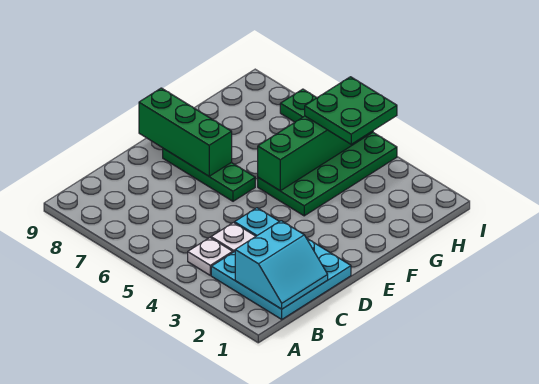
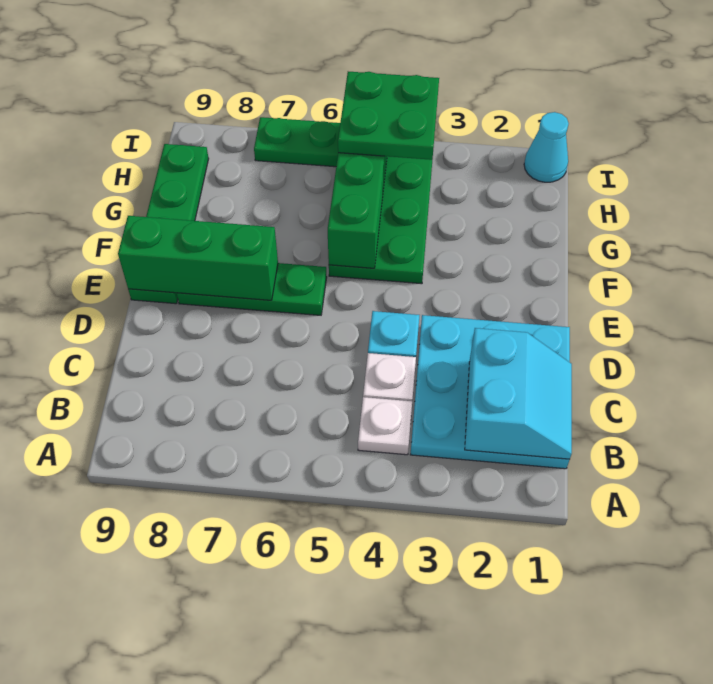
none -> green 1x4 plate [128,144,209,304]
none -> cyan 1x1 cone [524,112,569,182]

